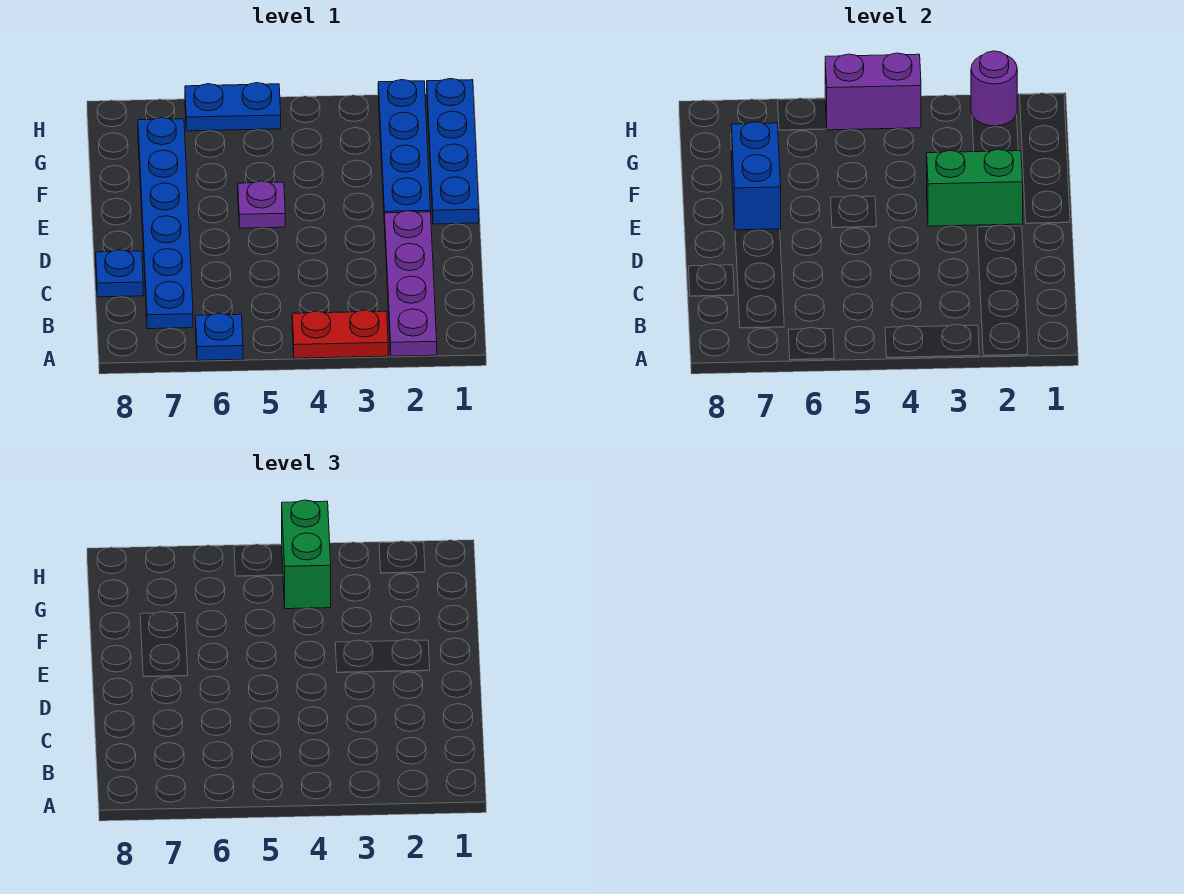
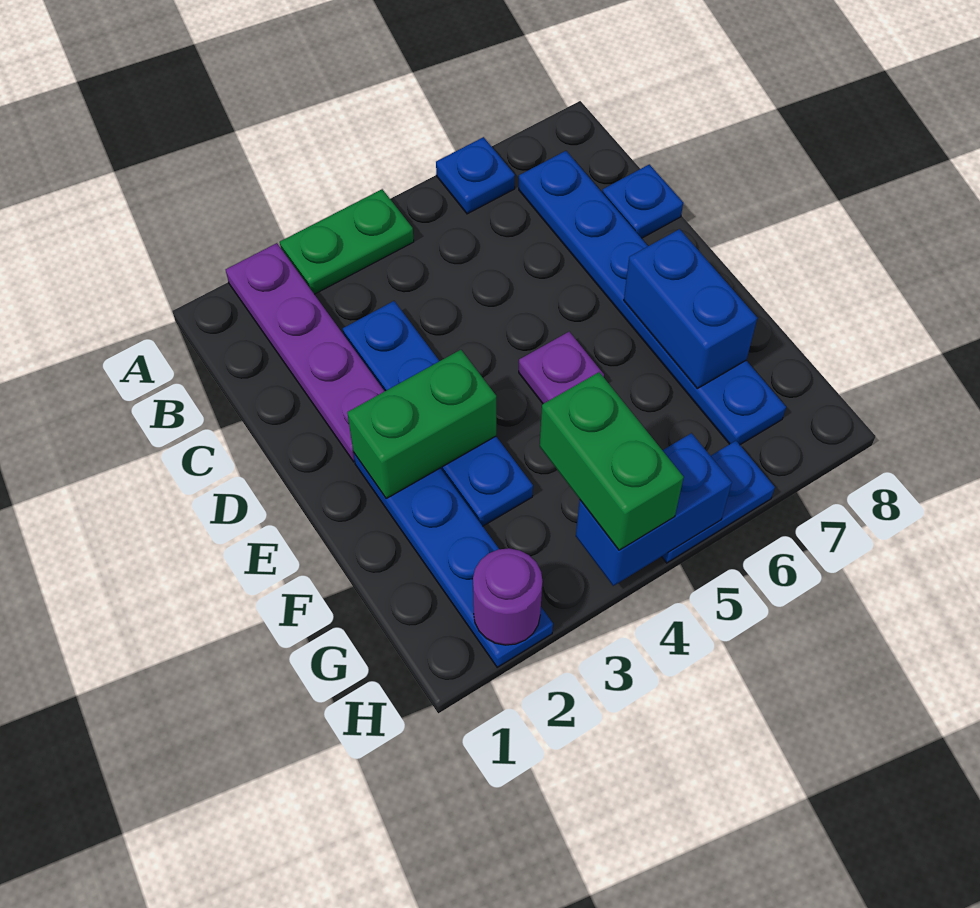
red 1x2 plate [292,310,388,358] -> green 1x2 plate [280,189,414,294]
blue 1x4 plate [427,79,479,224] -> blue 1x4 plate moved to [343,301,533,526]
purple 1x2 brick [825,53,921,130] -> blue 1x2 brick [576,433,732,586]

